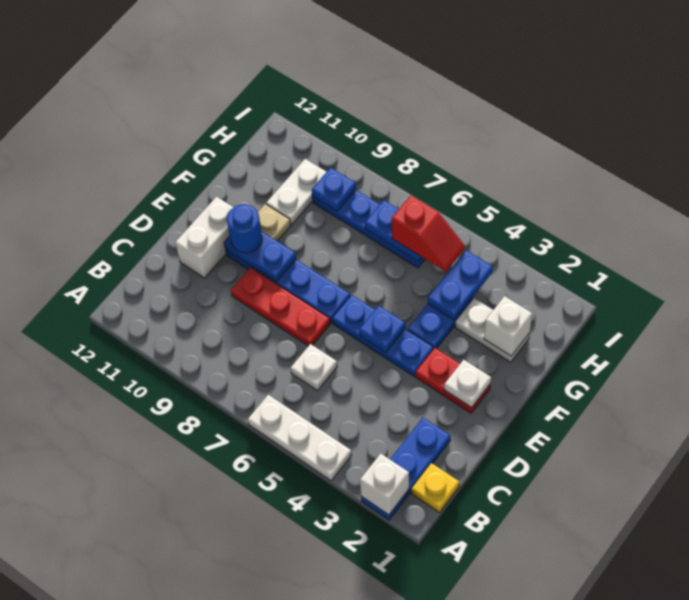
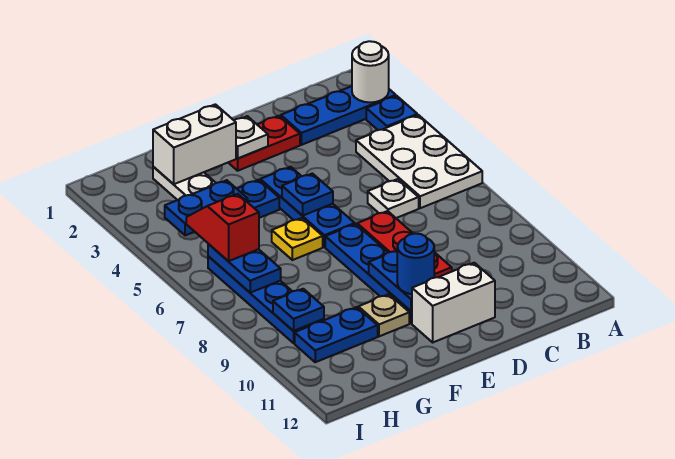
white 1x1 brick [360,454,409,515] -> white 1x1 round brick [352,41,389,102]
none -> blue 1x1 plate [366,96,417,130]
white 1x3 plate [248,395,352,481] -> white 2x3 plate [356,115,482,208]
yellow 1x1 plate [412,463,459,512] -> yellow 1x1 plate moved to [272,218,323,260]
red 1x2 plate [416,348,491,413] -> red 1x2 plate turned to [228,116,300,171]
white 1x1 brick [484,296,532,356] -> white 1x2 brick [153,104,236,184]
white 1x2 plate [266,159,326,225] -> blue 1x2 plate [295,307,378,362]

